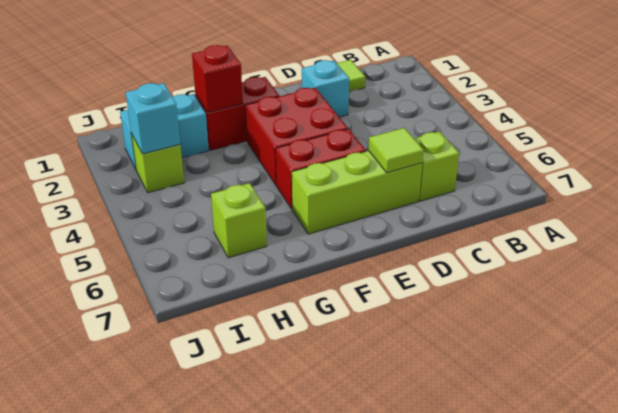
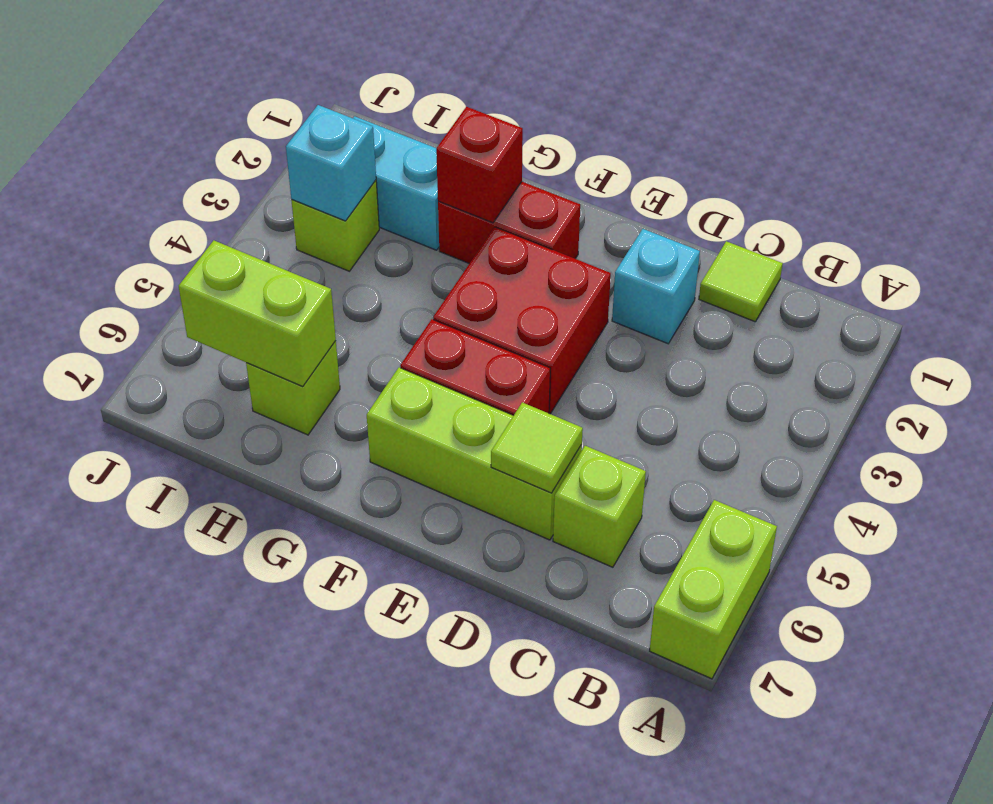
none -> lime 1x2 brick [650,500,777,679]
none -> lime 1x2 brick [179,240,336,387]

